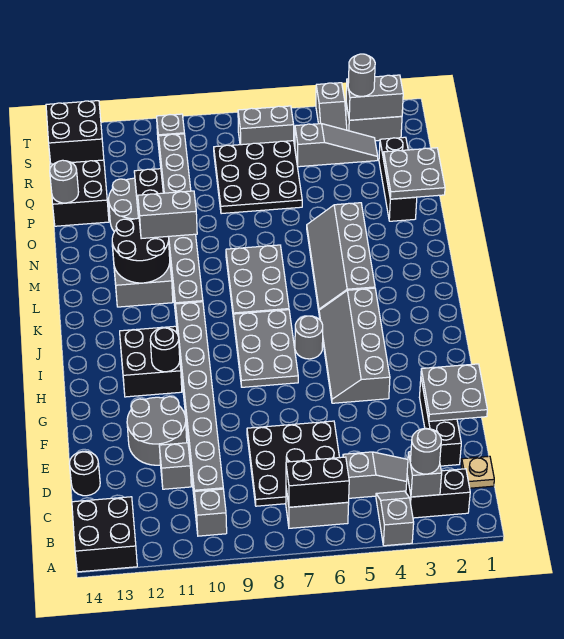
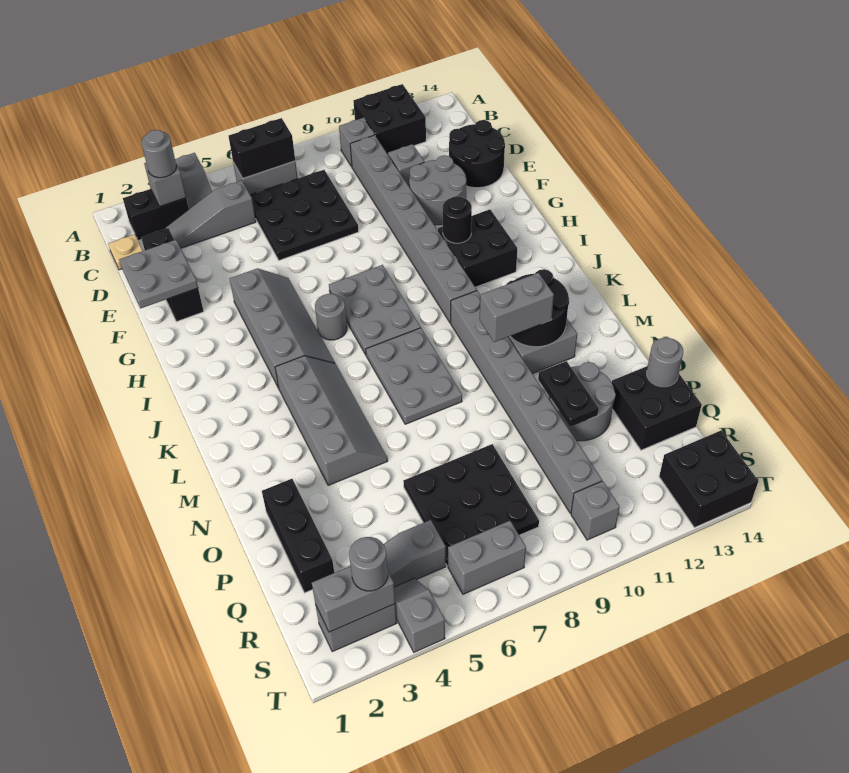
black 2x2 brick [72,497,137,572] -> black 2x2 brick moved to [353,84,426,154]
black 1x1 round brick [69,451,100,496] -> black 2x2 round brick [449,120,505,188]
grey 2x2 plate [383,148,445,199] -> none

